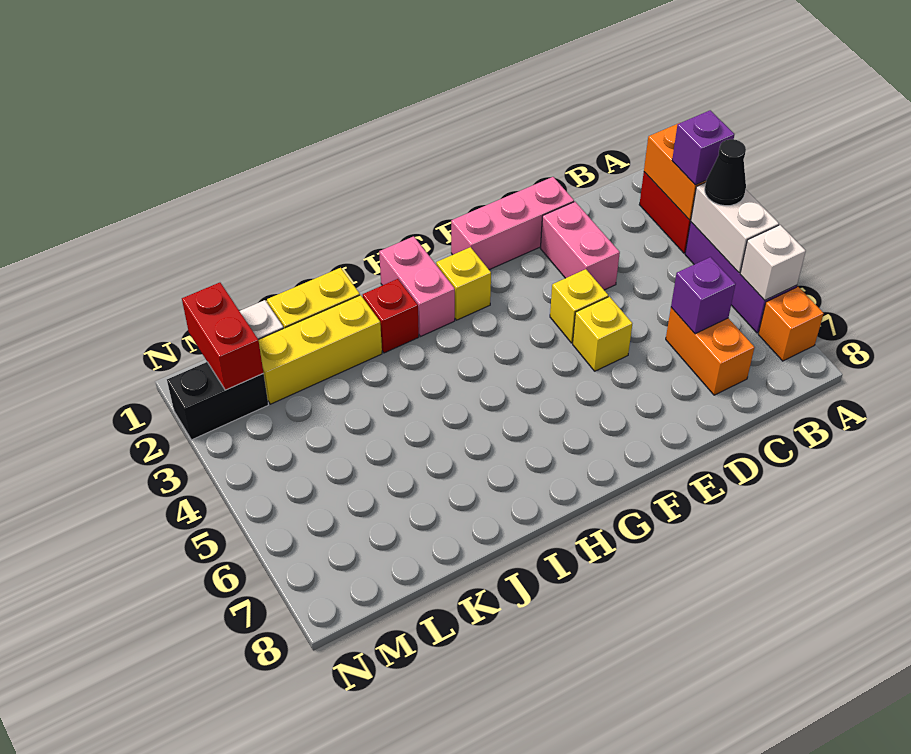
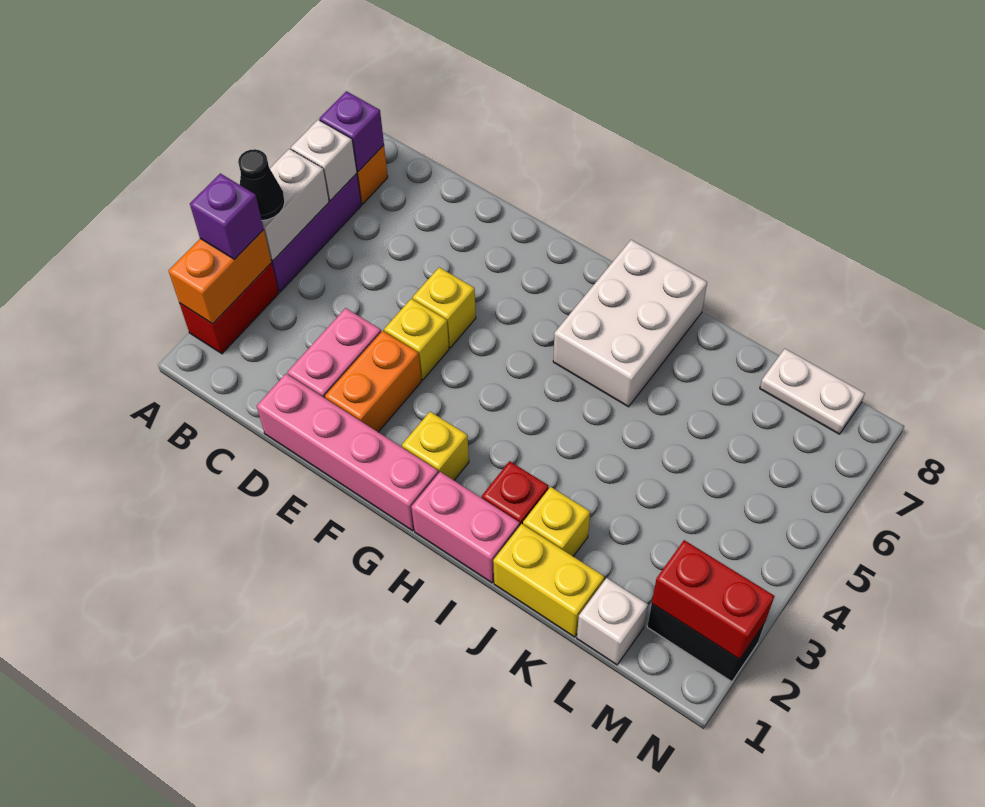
orange 1x2 brick [666,307,755,395] -> orange 1x2 brick moved to [325,331,422,432]
purple 1x1 brick [671,257,735,334] -> purple 1x1 brick moved to [320,91,384,171]
pink 1x3 brick [451,177,574,270] -> pink 1x4 brick [257,374,438,531]
pink 1x2 brick [379,236,455,336] -> pink 1x2 brick turned to [411,472,520,583]
none -> white 2x3 brick [553,240,707,407]
yellow 1x3 brick [258,295,382,404] -> yellow 1x1 brick [523,487,590,556]
none -> white 1x2 plate [760,349,865,434]
red 1x2 brick [182,283,263,390] -> red 1x2 brick turned to [652,540,774,659]

